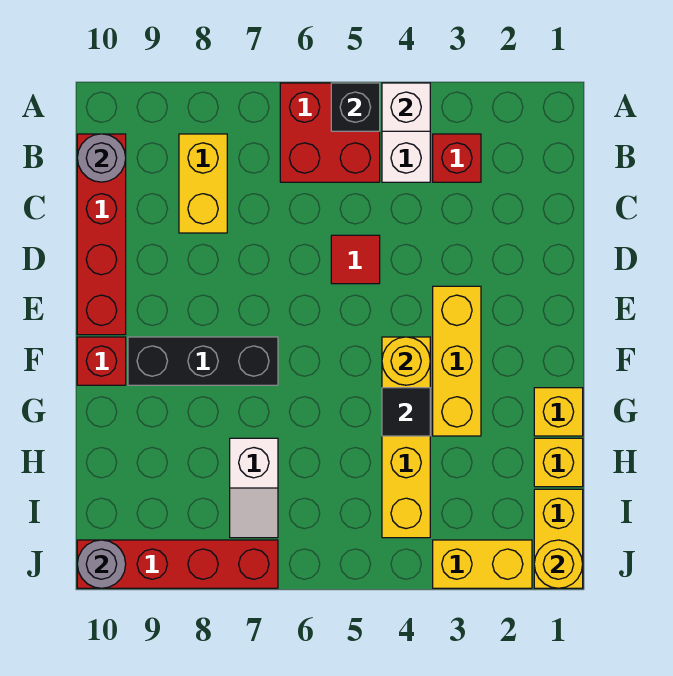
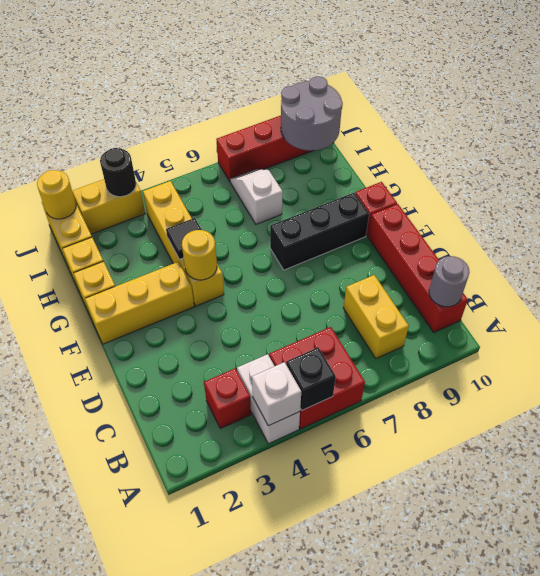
red 1x1 tile [331,235,380,284] -> none
yellow 1x3 brick [433,286,481,436] -> yellow 1x3 brick turned to [85,262,194,344]
none -> black 1x1 round brick [100,148,136,197]
grey 1x1 round brick [77,540,126,588] -> grey 2x2 round brick [281,76,343,151]

